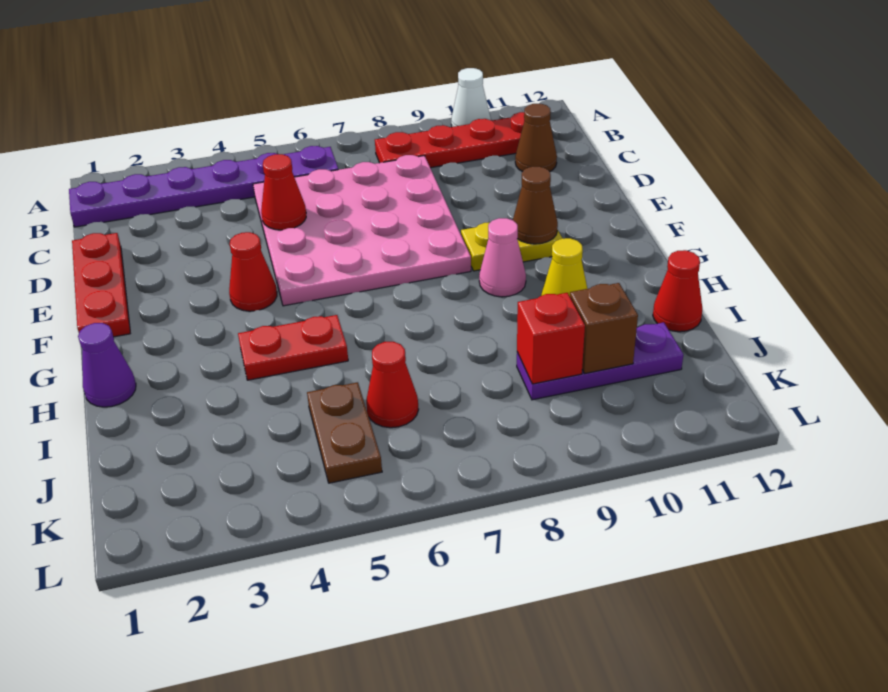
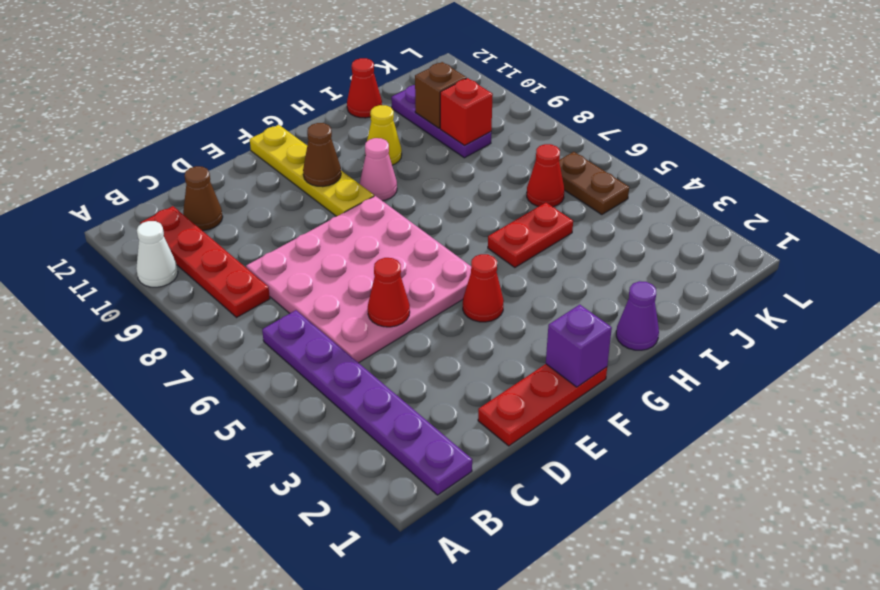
none -> purple 1x1 brick [546,305,612,387]
yellow 1x2 plate [461,223,563,271] -> yellow 1x4 plate [250,125,374,216]
red 1x2 plate [238,315,348,380] -> red 1x2 plate turned to [488,202,573,268]
brown 1x2 plate [307,382,382,483] -> brown 1x2 plate turned to [559,152,629,215]

